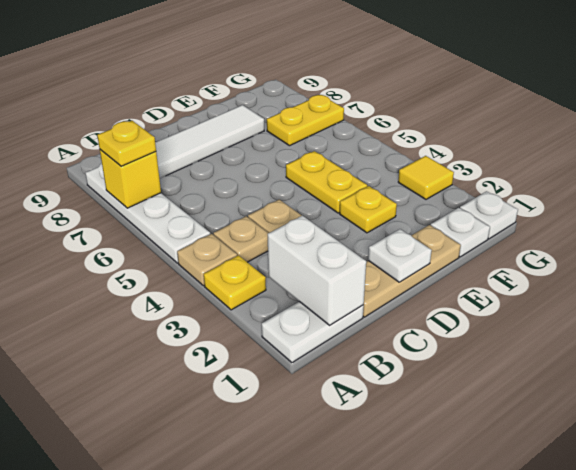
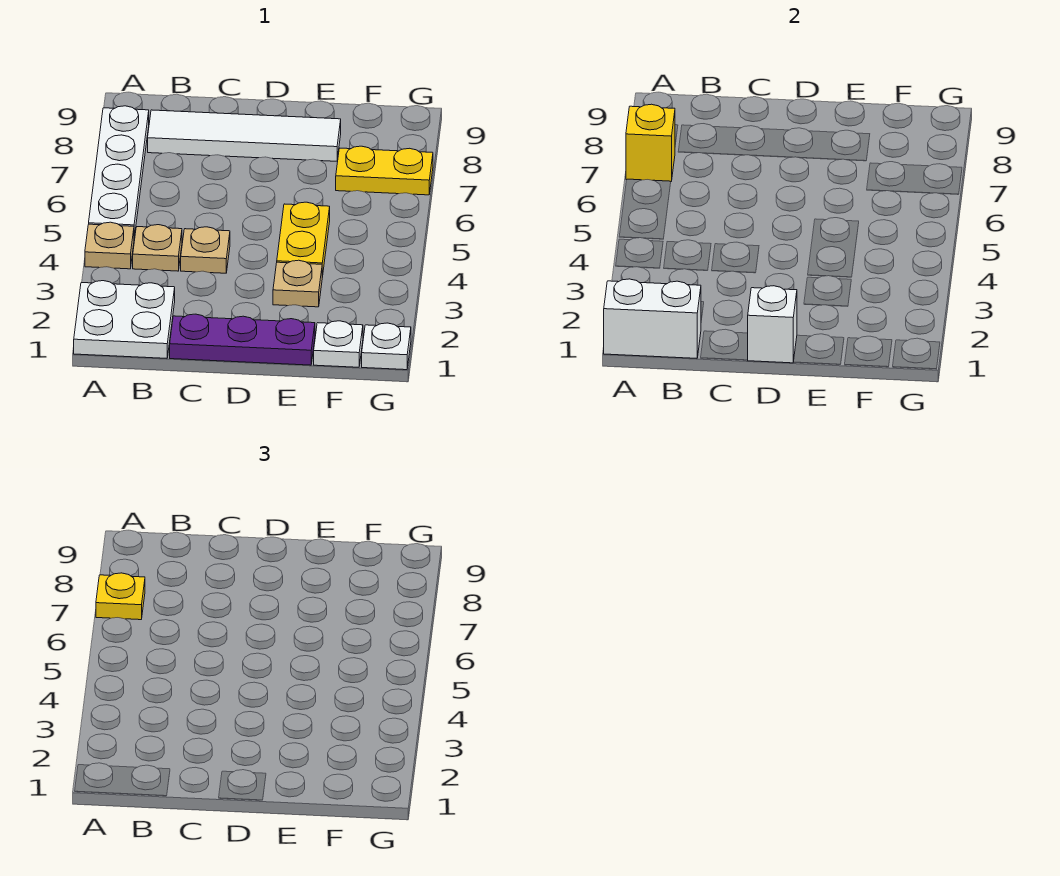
white 1x2 plate [262,302,364,363] -> white 2x2 plate [74,281,175,358]
yellow 1x1 plate [204,255,266,310] -> none
white 1x2 brick [268,216,366,325] -> white 1x2 brick turned to [604,279,701,358]
tan 1x3 plate [363,225,461,317] -> purple 1x3 plate [170,314,315,365]
white 1x1 plate [368,229,432,282] -> white 1x1 brick [748,286,797,363]
yellow 1x1 plate [340,186,397,233] -> tan 1x1 plate [273,260,322,307]
yellow 1x1 tile [398,156,454,199] -> none

